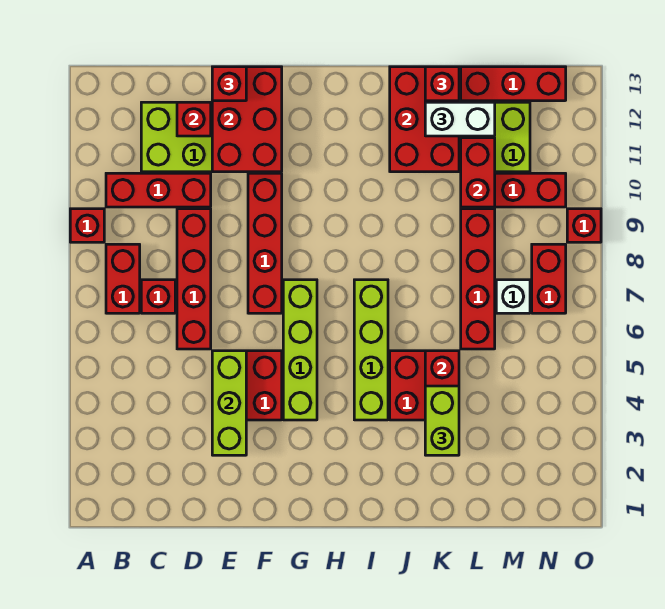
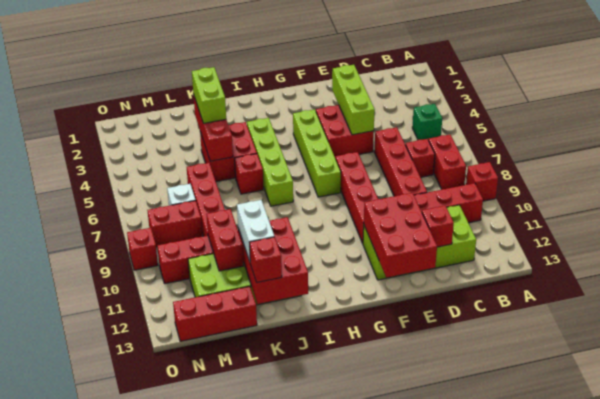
none -> green 1x1 brick [412,104,442,140]
red 1x1 brick [212,67,246,101] -> red 1x1 brick moved to [235,154,263,194]
white 1x2 brick [425,102,495,136] -> white 1x2 brick turned to [237,200,274,261]
red 1x2 brick [532,244,566,313] -> red 1x2 brick turned to [147,201,202,247]

